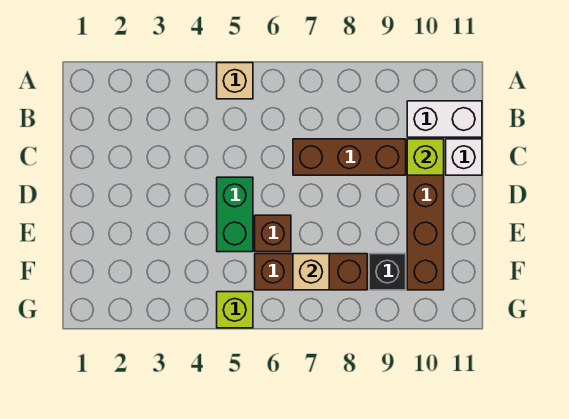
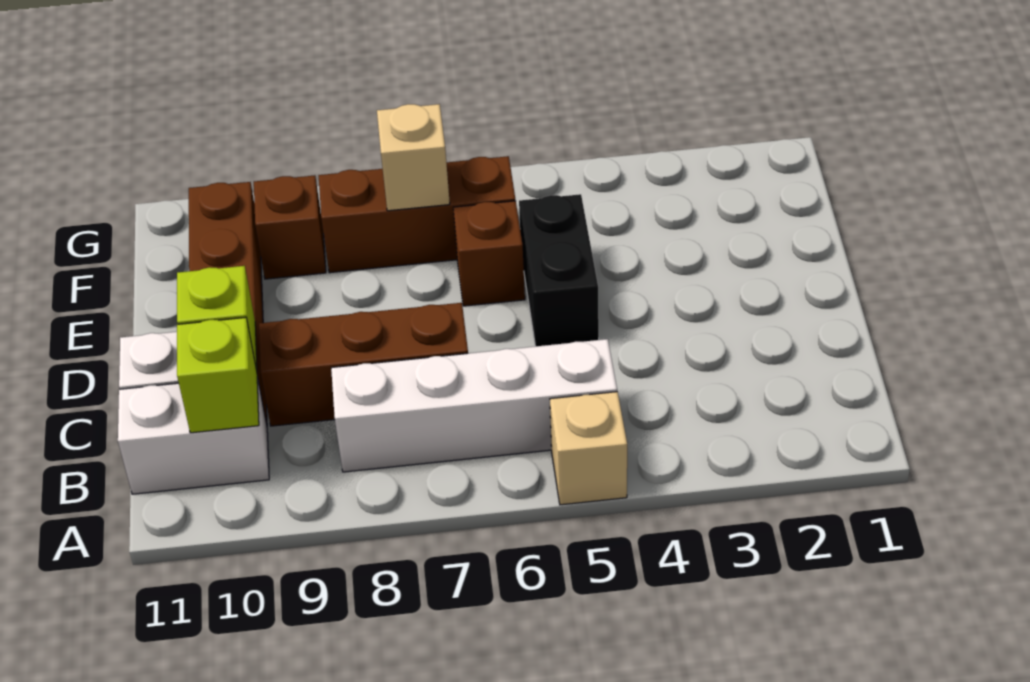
none -> white 1x4 brick [331,339,617,472]
green 1x2 brick [217,177,253,252] -> black 1x2 brick [519,194,599,346]
black 1x1 brick [369,254,406,290] -> brown 1x1 brick [254,175,326,279]
lime 1x1 brick [217,292,253,328] -> lime 1x1 brick moved to [177,317,259,433]

